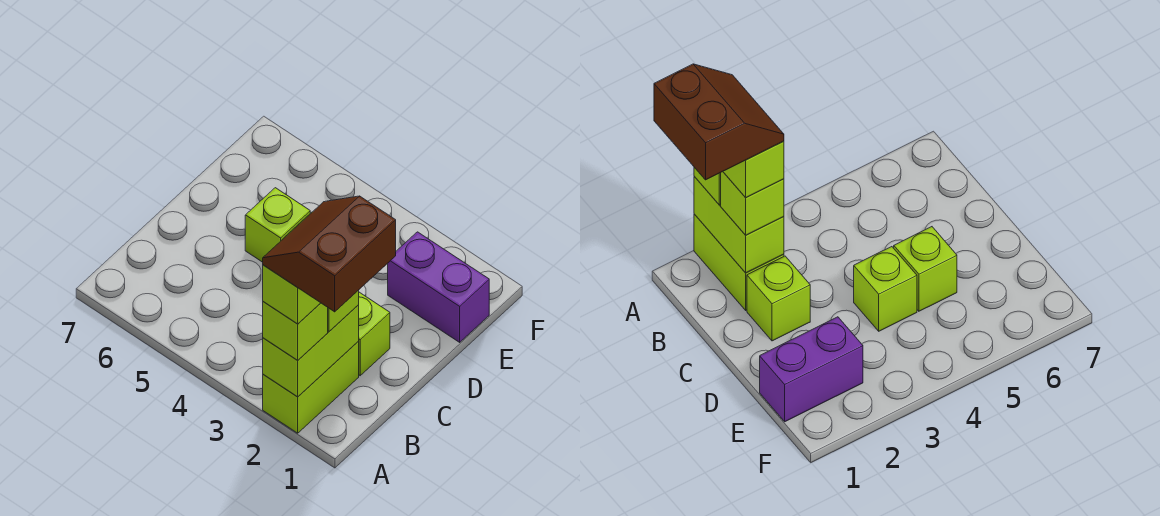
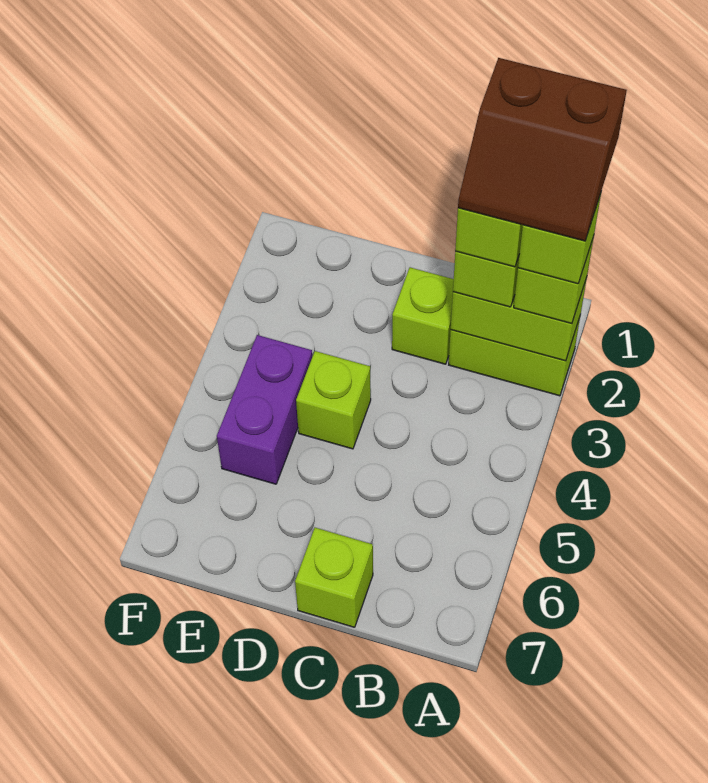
lime 1x1 brick [245,188,310,262] -> lime 1x1 brick moved to [295,528,373,627]
purple 1x2 brick [388,232,489,342] -> purple 1x2 brick moved to [217,335,312,484]

